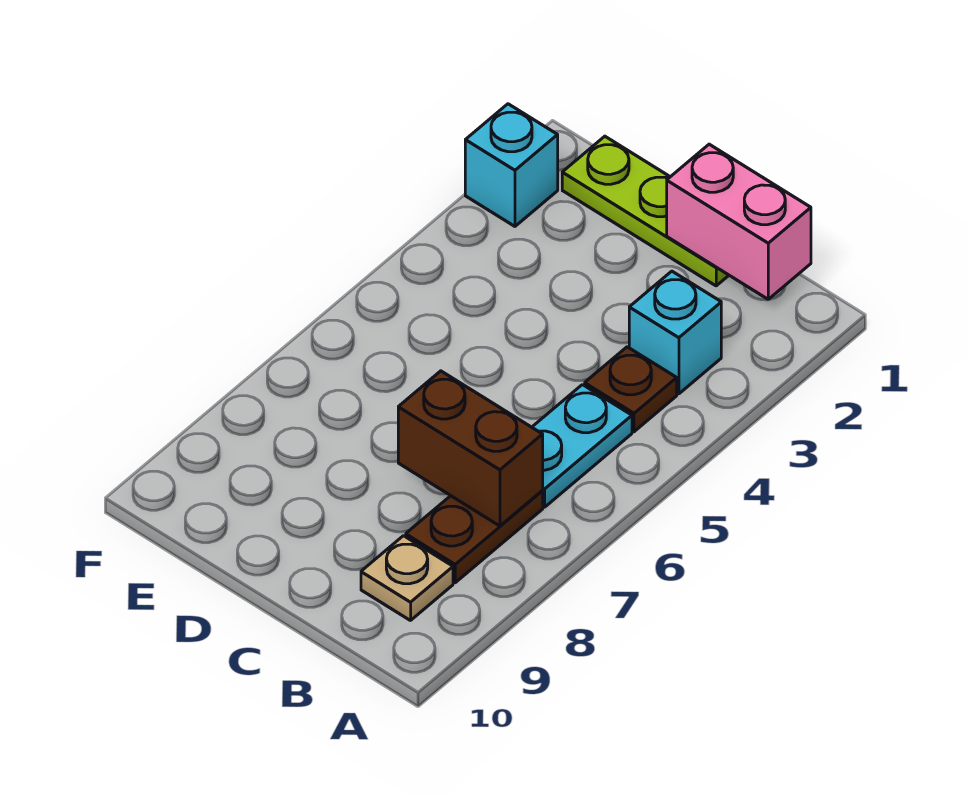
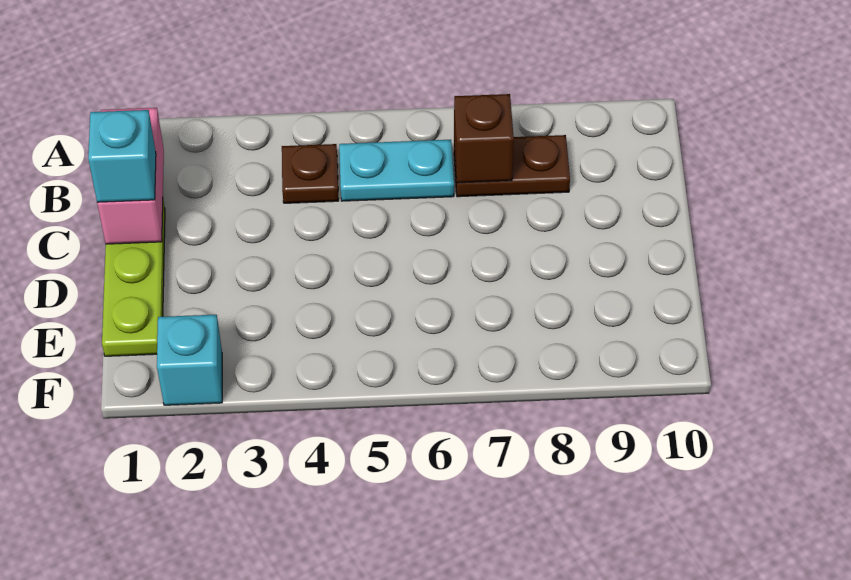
cyan 1x1 brick [629,271,721,394] -> cyan 1x1 brick moved to [88,110,156,202]
brown 1x2 brick [398,371,543,526] -> brown 1x1 brick [454,94,514,183]
tan 1x1 plate [361,536,453,621] -> none

